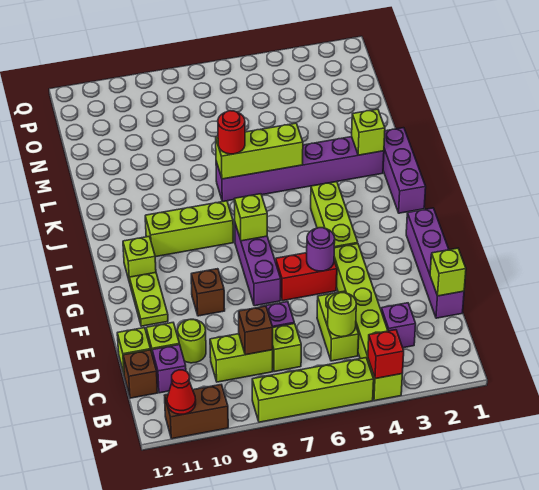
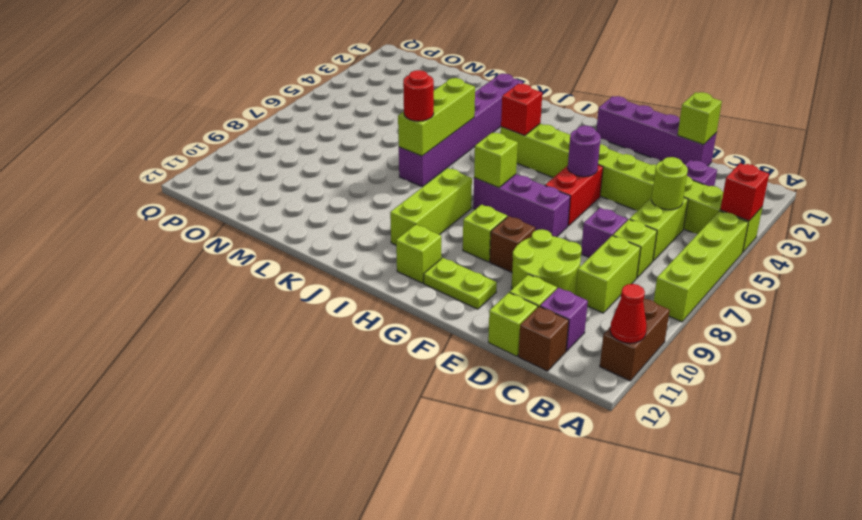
lime 1x2 brick [317,291,359,361] -> lime 1x2 brick turned to [630,197,688,261]
brown 1x1 brick [239,306,273,355] -> none
lime 1x1 round brick [178,319,206,363] -> lime 2x2 round brick [512,229,582,295]
purple 1x3 brick [383,128,426,213] -> none
none -> red 1x1 brick [501,84,542,136]
lime 1x1 brick [352,109,385,155] -> lime 1x1 brick moved to [463,205,507,262]

